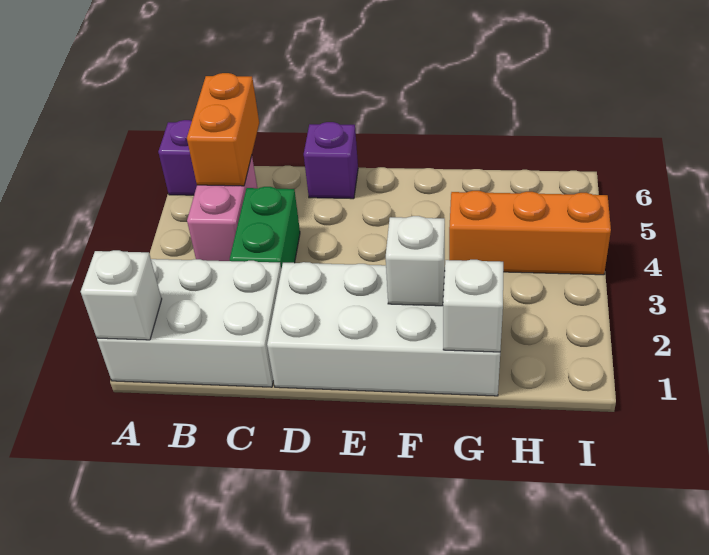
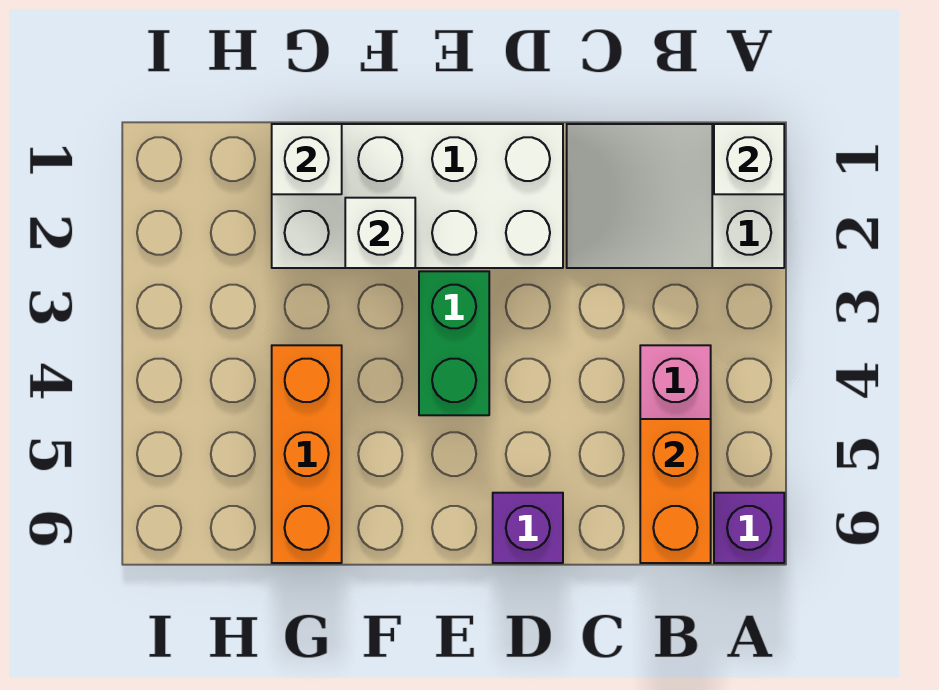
white 2x3 brick [97,259,281,387] -> white 2x3 slope [567,124,784,268]
green 1x2 brick [230,187,300,269] -> green 1x2 brick moved to [419,271,489,415]
orange 1x3 brick [449,191,611,275] -> orange 1x3 brick turned to [272,345,342,563]

